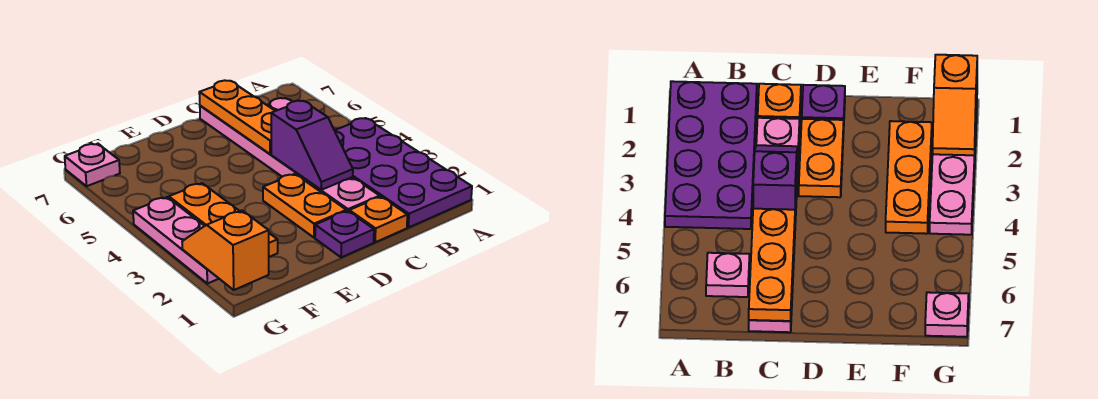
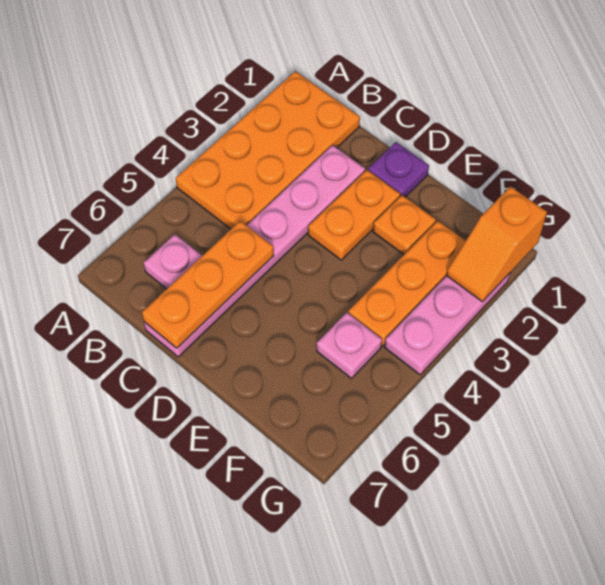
purple 2x4 plate [335,118,472,228] -> orange 2x4 plate [176,71,360,229]
orange 1x1 plate [349,197,407,242] -> orange 1x1 plate moved to [373,195,436,255]
purple 1x2 slope [271,101,353,190] -> none
pink 1x1 plate [65,144,120,186] -> pink 1x1 plate moved to [317,313,382,379]

